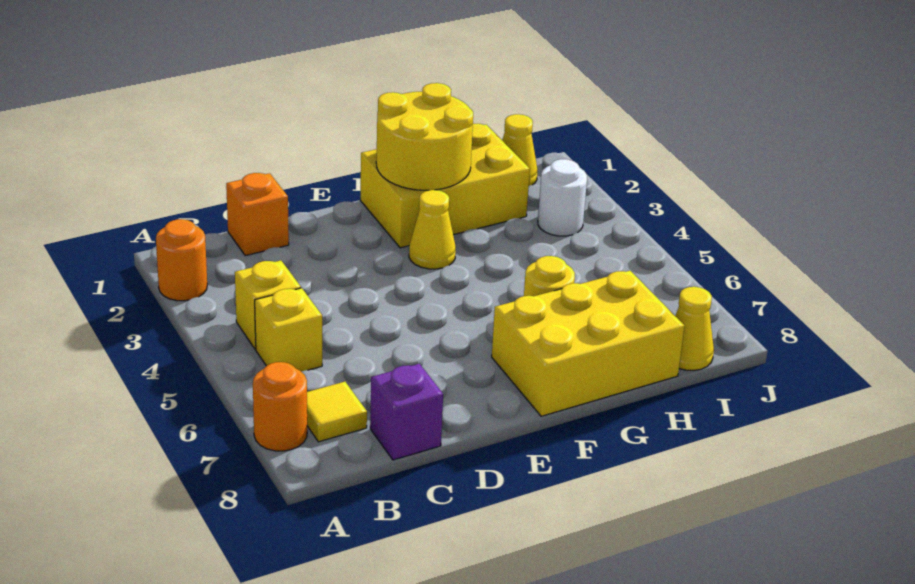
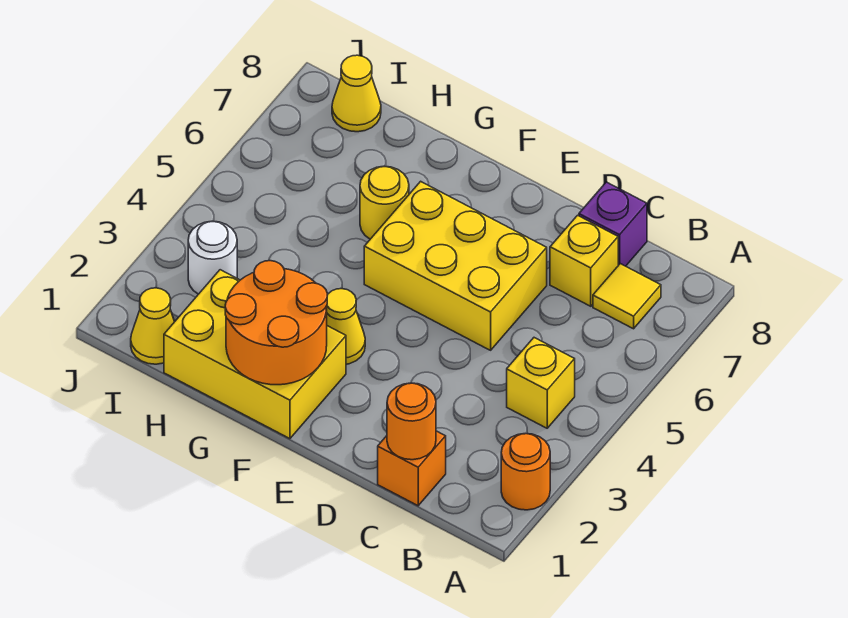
orange 1x1 round brick [253,362,307,451] -> orange 1x1 round brick moved to [387,383,436,460]
yellow 1x1 brick [255,288,322,372] -> yellow 1x1 brick moved to [550,215,618,306]
yellow 2x2 round brick [376,83,473,190] -> orange 2x2 round brick [225,261,327,385]
yellow 2x3 brick [492,271,684,416] -> yellow 2x3 brick moved to [364,181,547,350]

